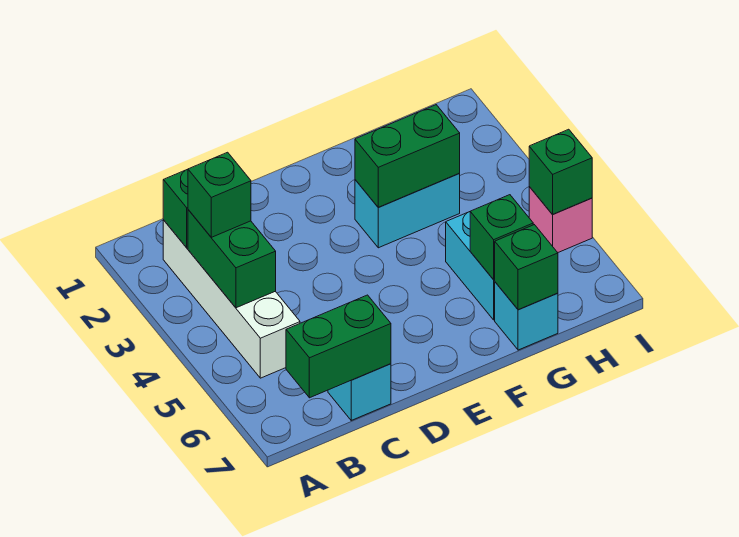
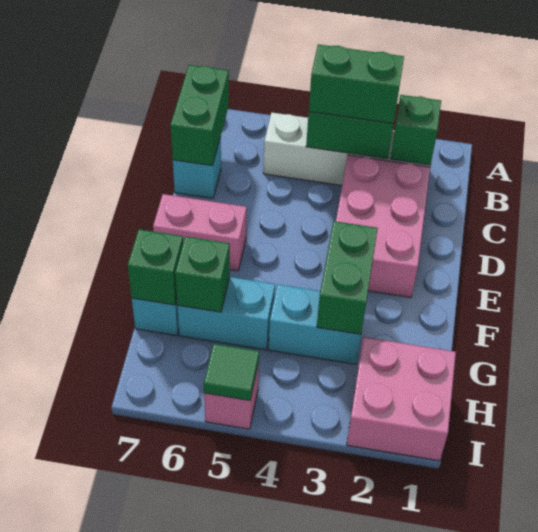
green 1x1 brick [188,152,251,237] -> green 1x2 brick [309,44,404,124]
none -> pink 2x3 brick [336,155,430,298]
none -> pink 1x2 brick [153,194,247,271]
cyan 1x2 brick [355,174,460,248] -> cyan 1x2 brick turned to [269,284,361,364]
none -> pink 2x2 brick [347,337,456,461]
green 1x1 brick [529,129,592,214] -> green 1x1 tile [204,344,259,400]

